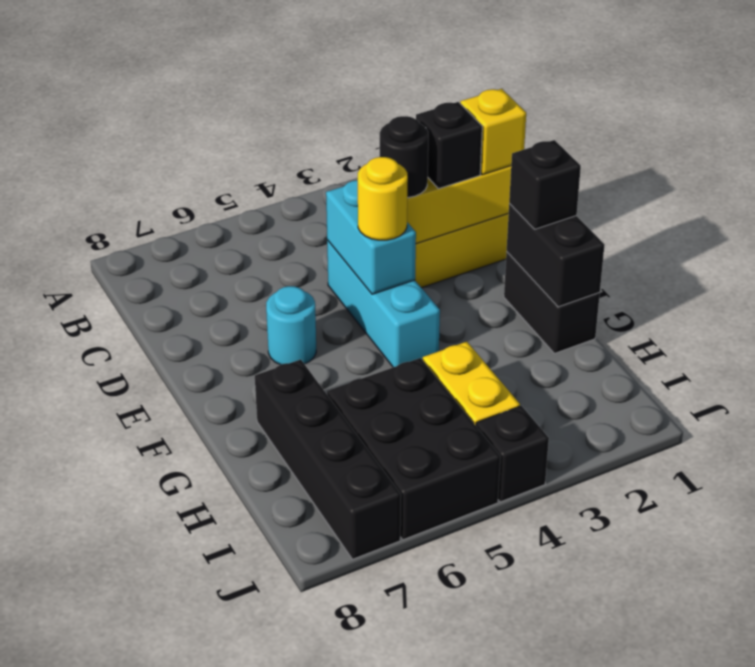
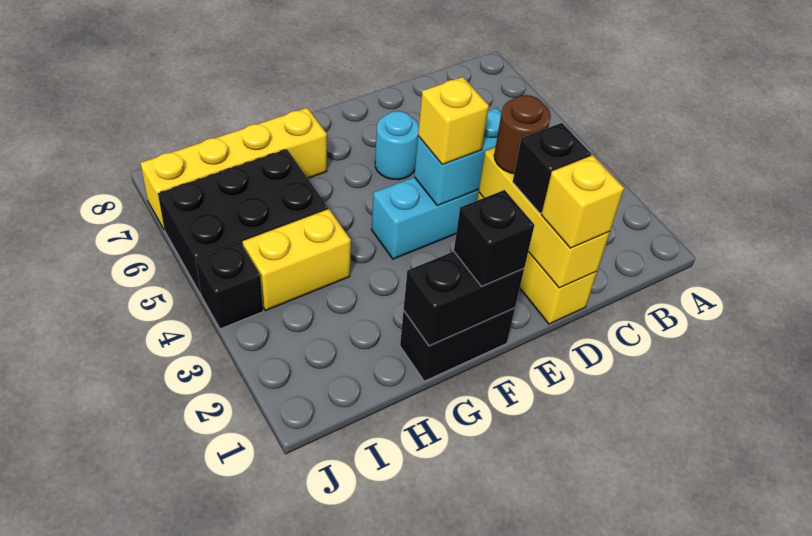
black 1x1 round brick [380,116,428,198] -> brown 1x1 round brick [494,95,551,174]
yellow 1x1 round brick [358,157,408,240] -> yellow 1x1 brick [418,77,489,164]
black 1x4 brick [255,359,401,559] -> yellow 1x4 brick [141,108,327,229]

